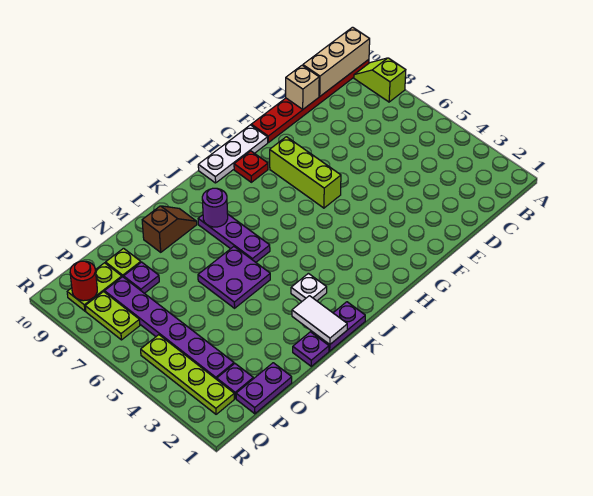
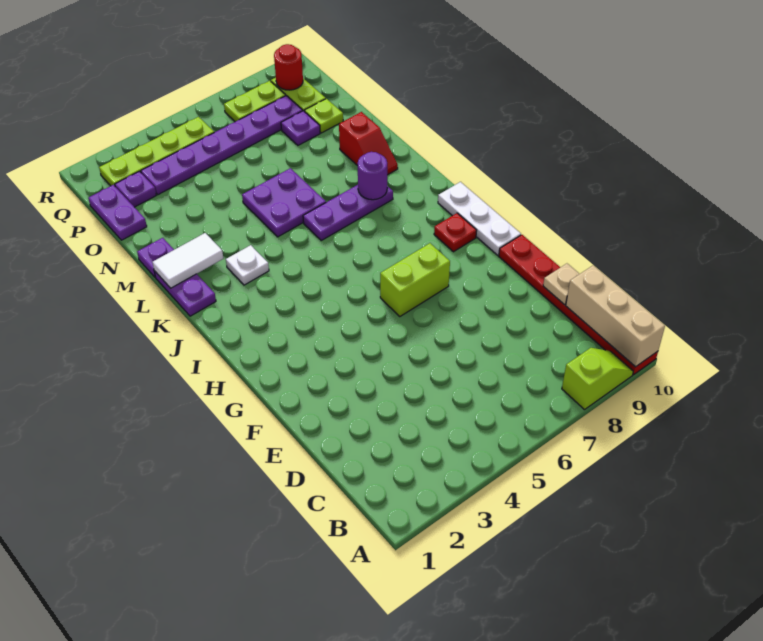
tan 1x1 brick [286,65,319,109] -> tan 1x1 plate [543,264,579,305]
lime 1x3 brick [270,137,341,208] -> lime 1x2 brick [380,243,450,316]
brown 1x2 slope [142,206,197,252] -> red 1x2 slope [339,112,398,175]

